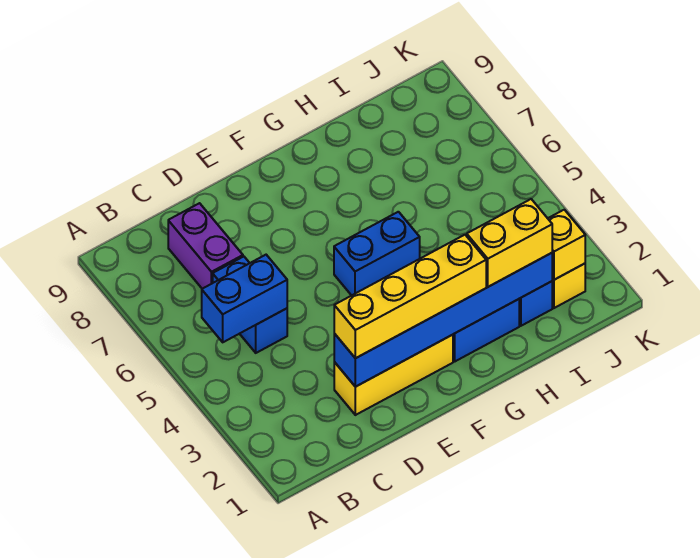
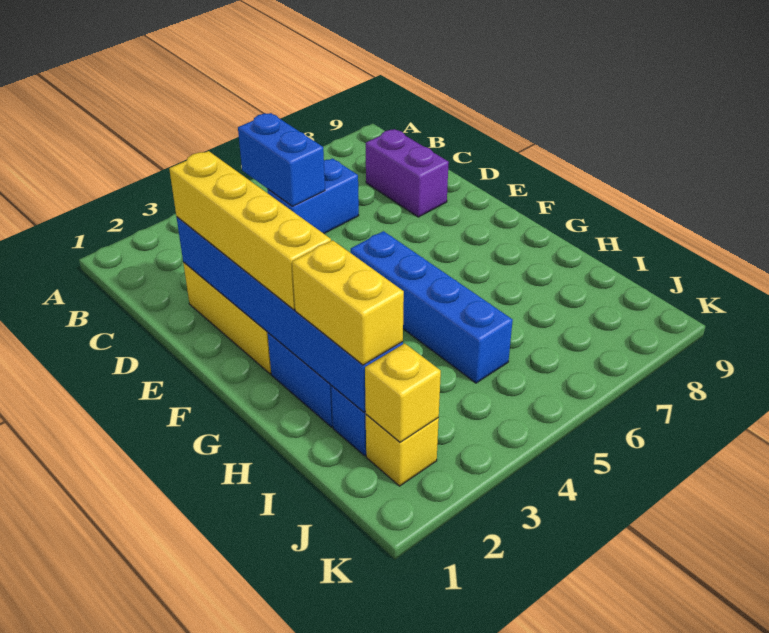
purple 1x2 brick [168,203,243,289] -> purple 1x2 brick turned to [366,129,449,217]
blue 1x2 brick [334,212,420,295] -> blue 1x4 brick [351,231,513,383]

